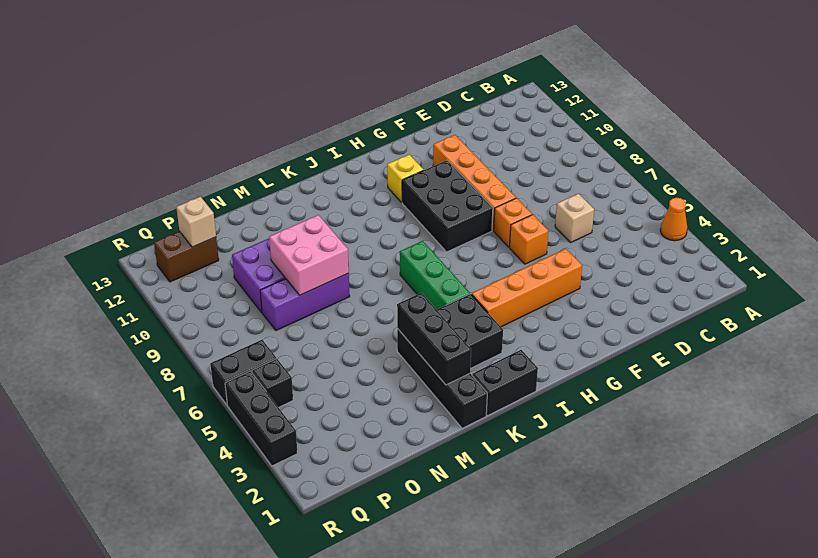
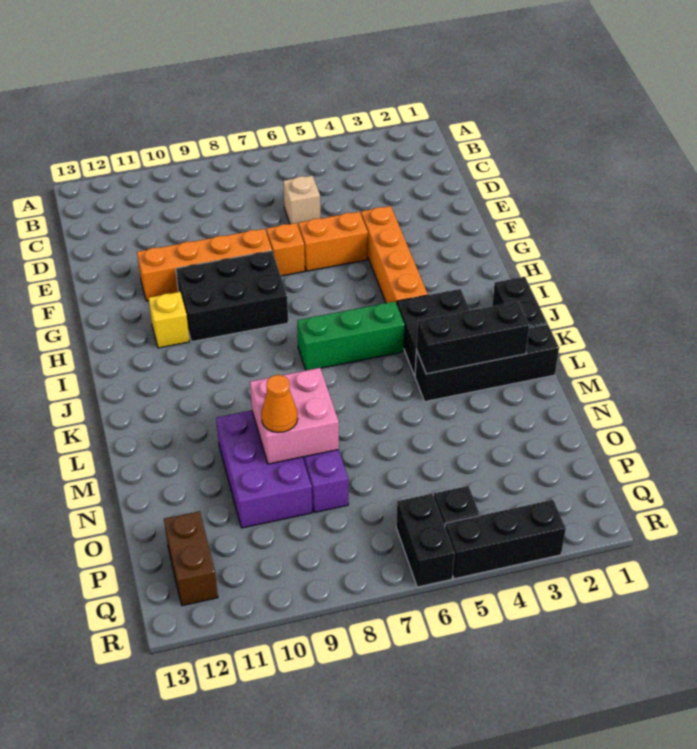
orange 1x1 cone [660,198,687,241] -> orange 1x1 cone moved to [261,375,298,432]
orange 1x1 brick [510,215,548,264] -> orange 1x2 brick [298,212,368,271]
tan 1x1 brick [176,197,216,247] -> none

